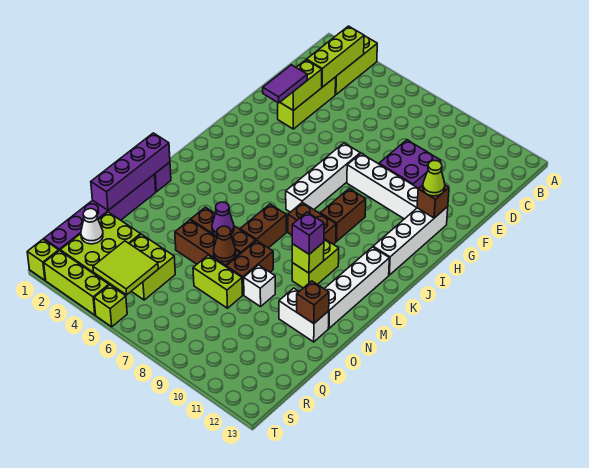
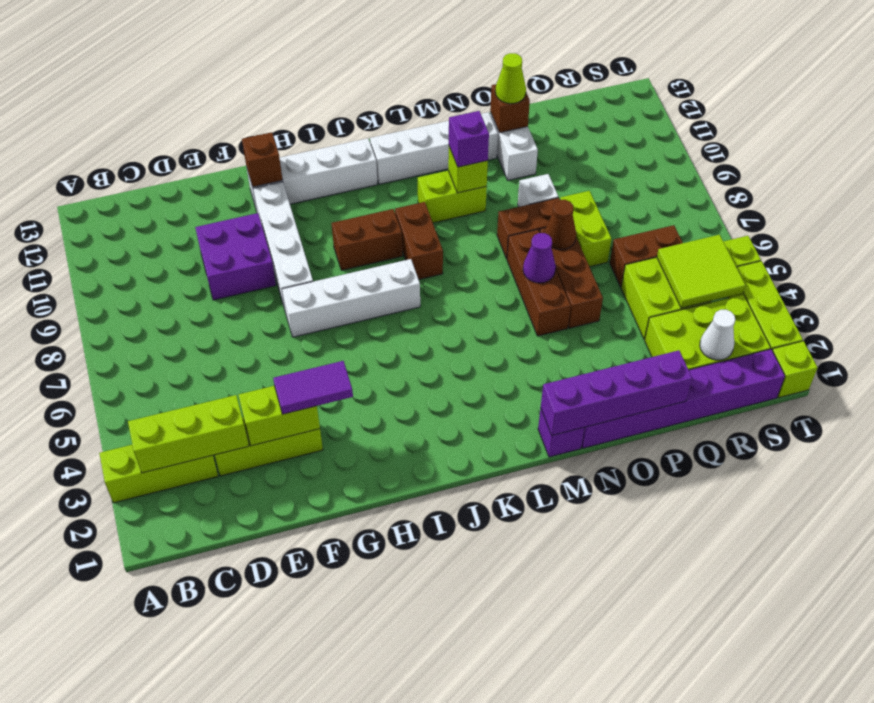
lime 1x1 cone [423,161,445,196] -> lime 1x1 cone moved to [495,53,526,104]
brown 1x2 brick [240,204,286,248] -> brown 1x2 brick moved to [610,225,683,287]

